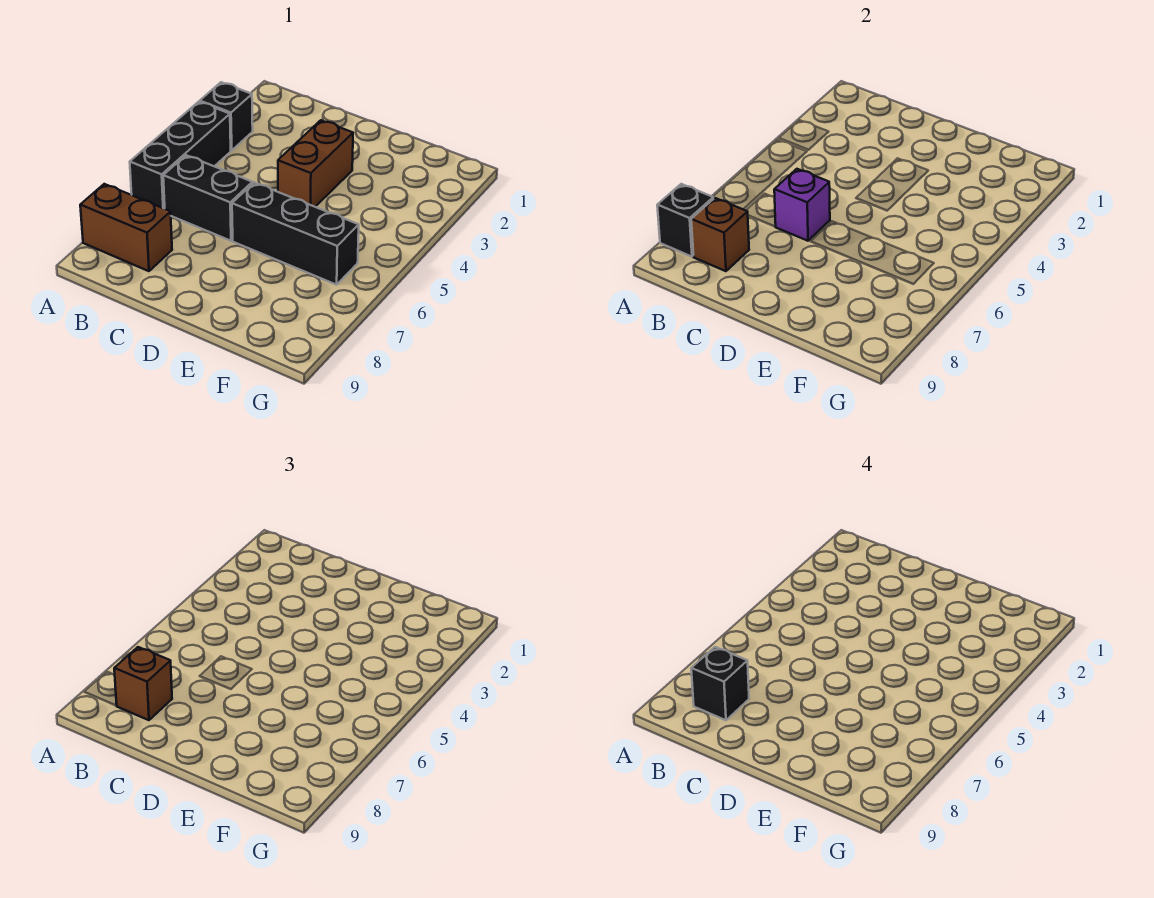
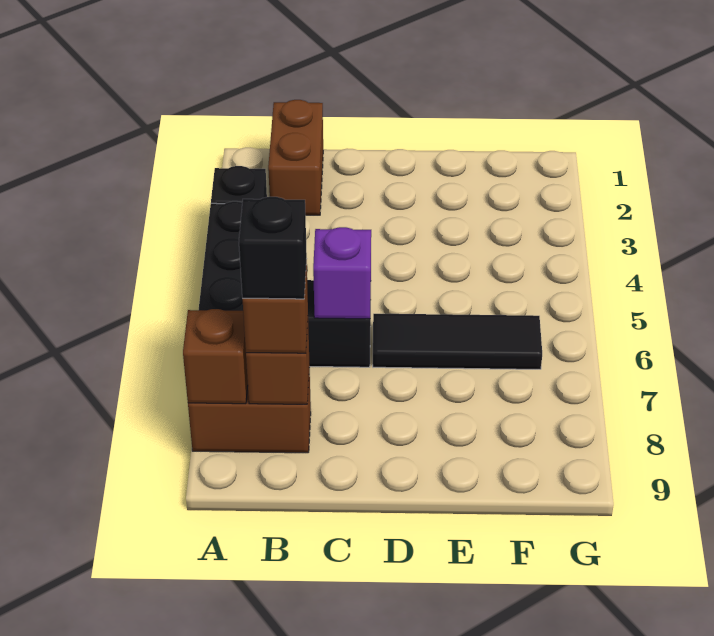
black 1x1 brick [657,184,713,257] -> brown 1x1 brick [183,309,248,404]
brown 1x2 brick [278,120,353,207] -> brown 1x2 brick moved to [268,100,323,215]
black 1x3 brick [232,183,359,285] -> black 1x3 tile [373,314,542,369]

